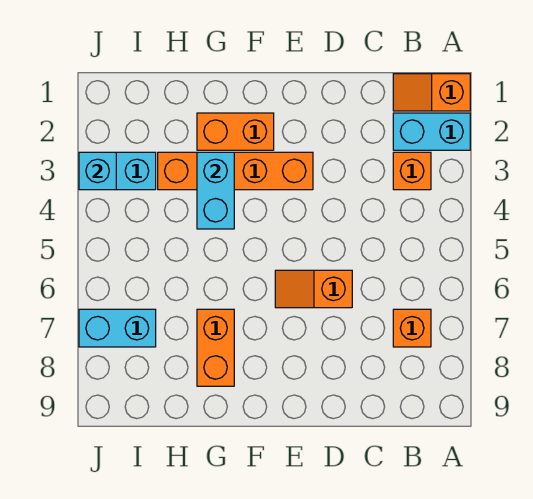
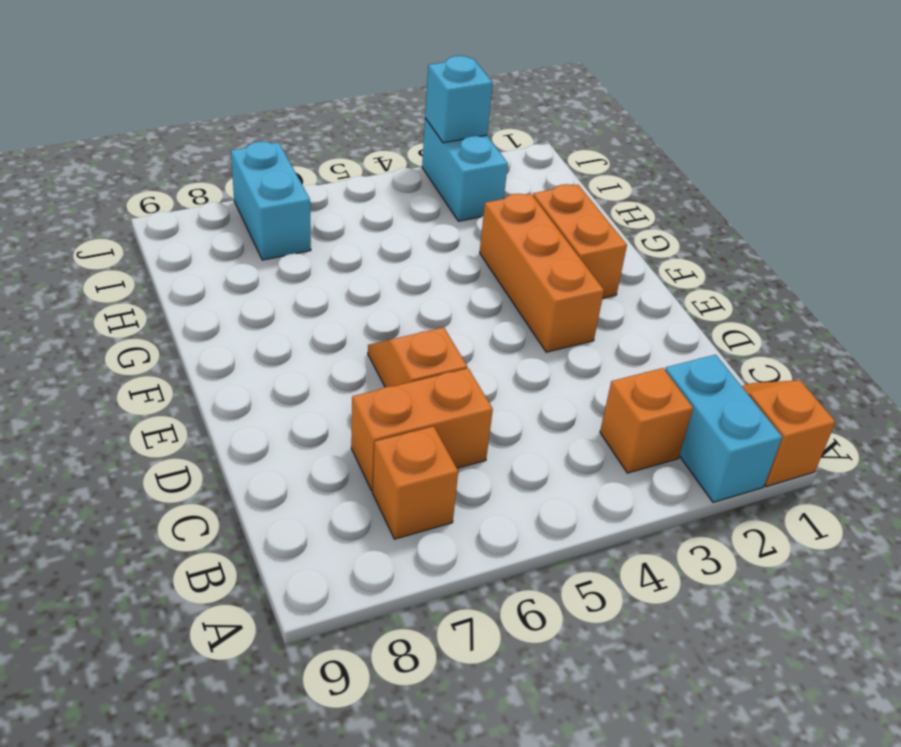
orange 1x4 brick [158,152,313,190] -> orange 1x3 brick [480,194,604,352]
cyan 1x2 brick [197,152,234,229] -> none
orange 1x2 brick [197,309,234,386] -> orange 1x2 brick moved to [351,368,493,491]

